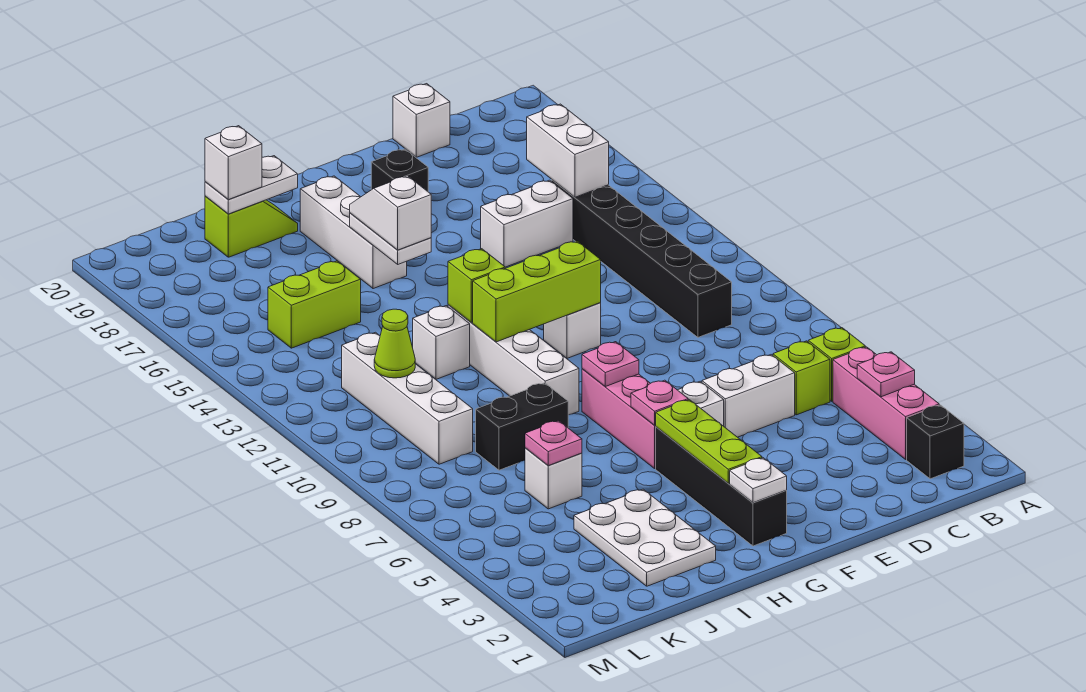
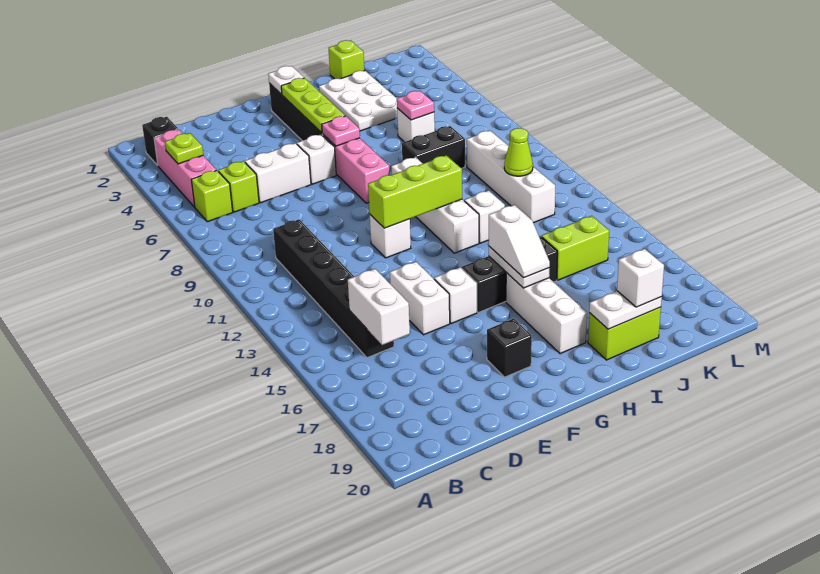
pink 1x1 plate [857,352,915,397] -> lime 1x1 plate [165,133,203,164]
white 1x2 brick [481,180,573,267] -> white 1x2 brick turned to [390,262,450,335]
white 1x1 brick [393,84,450,157] -> white 1x1 brick moved to [434,267,477,324]
pink 1x1 plate [582,342,639,387] -> none
none -> black 1x3 brick [462,236,557,312]
lime 1x1 brick [448,249,505,323] -> lime 1x1 brick moved to [329,40,364,79]
lime 1x2 slope [205,196,298,257] -> lime 1x2 brick [588,307,661,360]

